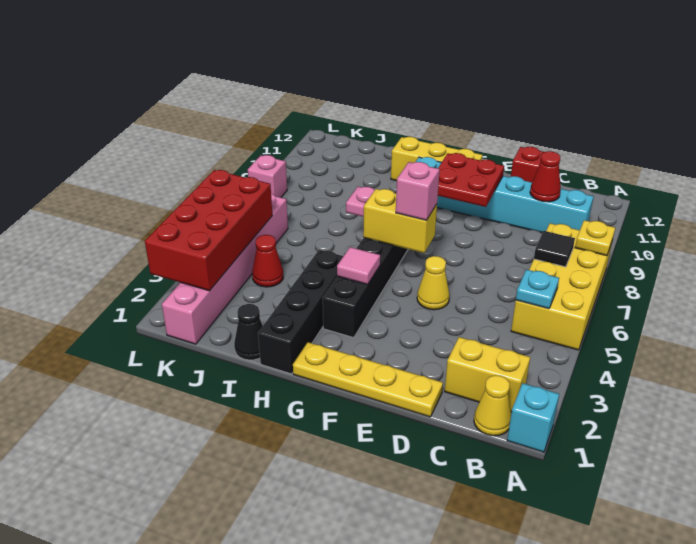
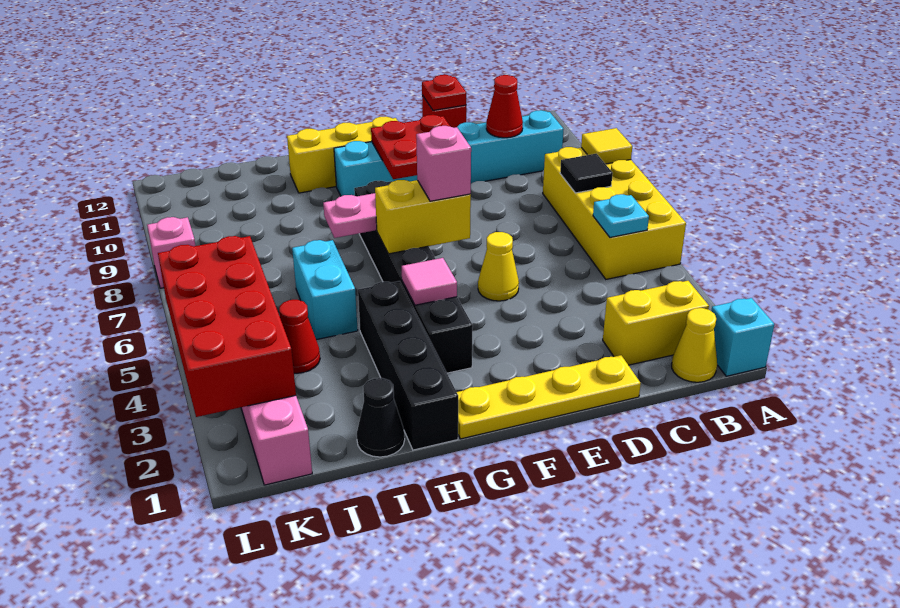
yellow 1x1 plate [575,220,615,256] -> yellow 1x1 tile [581,128,632,164]
none -> red 1x1 plate [422,75,466,110]
none -> cyan 1x2 brick [292,240,358,340]

